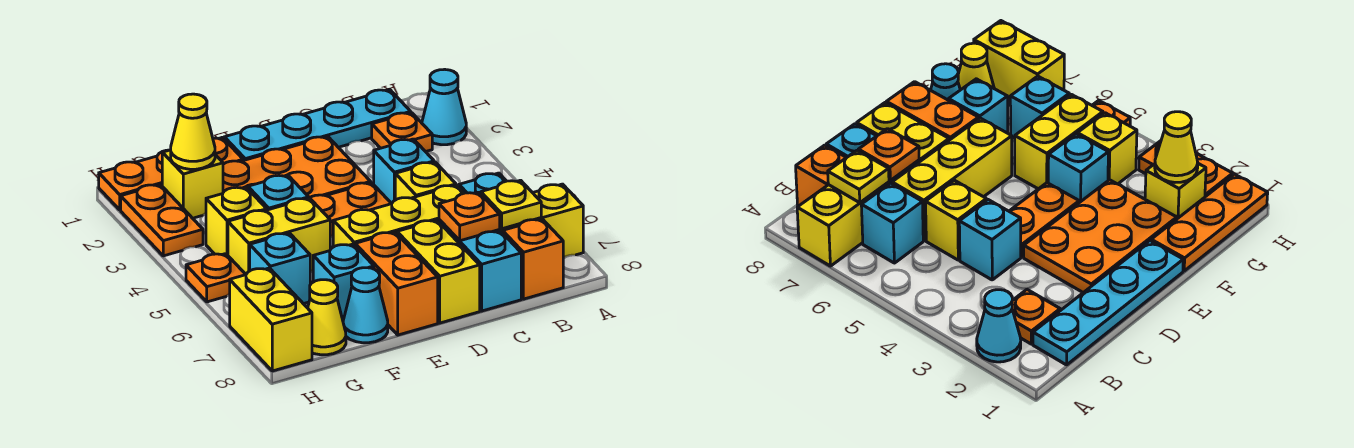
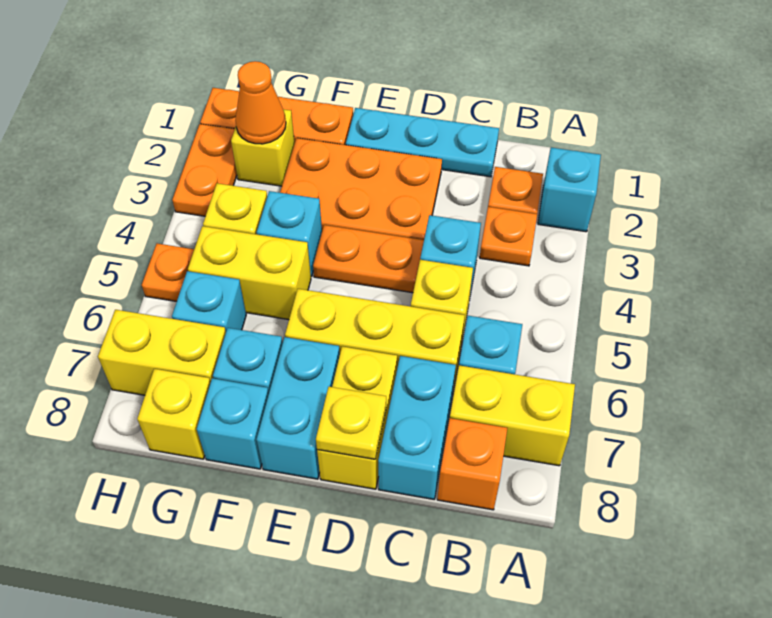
cyan 1x1 cone [422,69,466,145] -> cyan 1x1 brick [538,148,601,232]
cyan 1x4 plate [224,90,411,161] -> cyan 1x3 plate [346,108,499,177]
yellow 1x1 plate [481,180,541,229] -> yellow 1x1 plate moved to [316,387,386,459]
orange 1x1 plate [439,192,500,241] -> orange 1x1 plate moved to [480,207,537,266]
orange 1x2 brick [355,232,438,335] -> cyan 1x2 brick [257,337,340,479]
cyan 1x1 cone [343,268,388,343] -> cyan 1x1 brick [197,378,269,469]
yellow 1x1 cone [171,94,215,169] -> orange 1x1 cone [235,61,286,144]
yellow 1x1 cone [308,280,346,355] -> yellow 1x1 brick [137,369,211,459]
yellow 1x2 brick [230,268,312,371] -> yellow 1x2 brick turned to [98,310,226,395]

